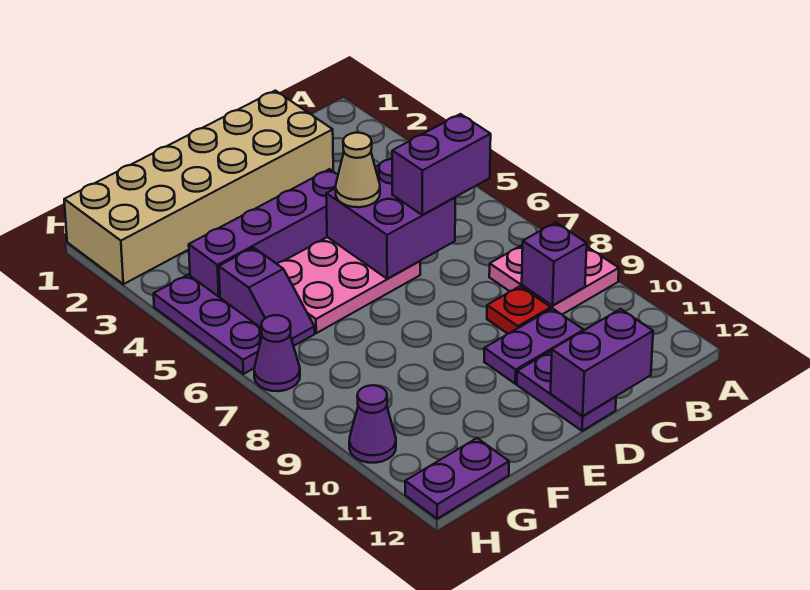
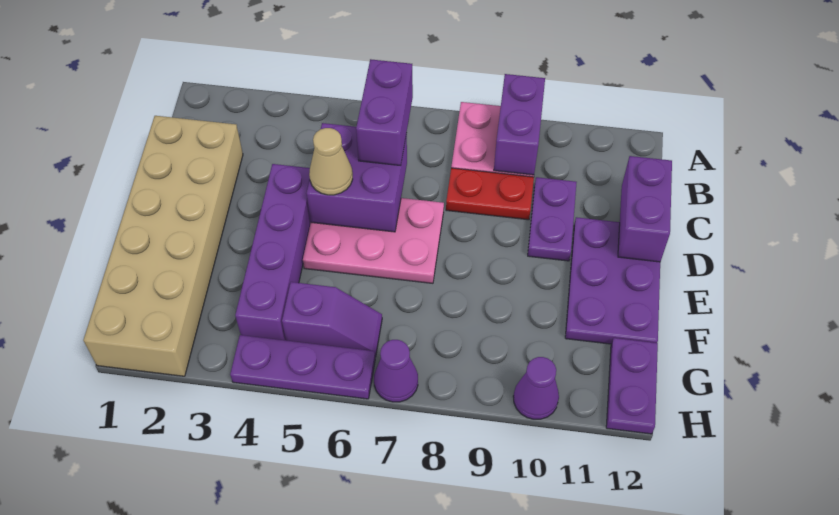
purple 1x1 brick [522,222,587,306] -> purple 1x2 brick [494,74,545,175]
red 1x1 plate [487,286,551,334] -> red 1x2 plate [446,168,534,220]
pink 2x3 plate [277,237,420,333] -> pink 2x3 plate turned to [303,198,444,283]
purple 1x2 plate [517,351,616,431] -> purple 2x3 plate [565,217,660,344]

